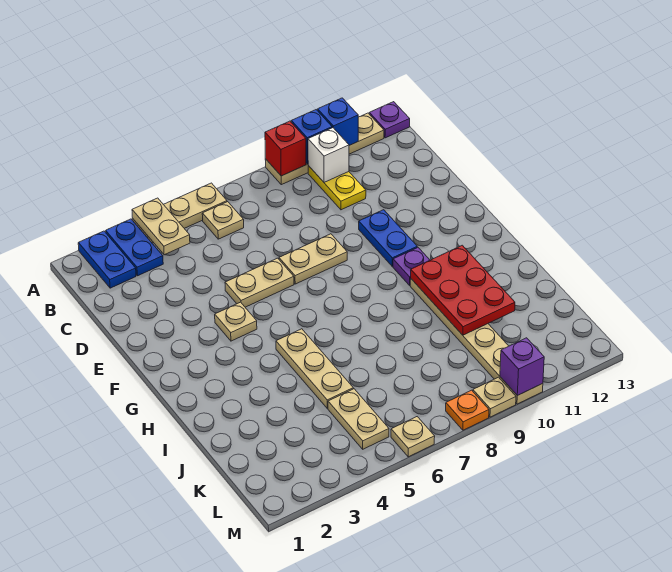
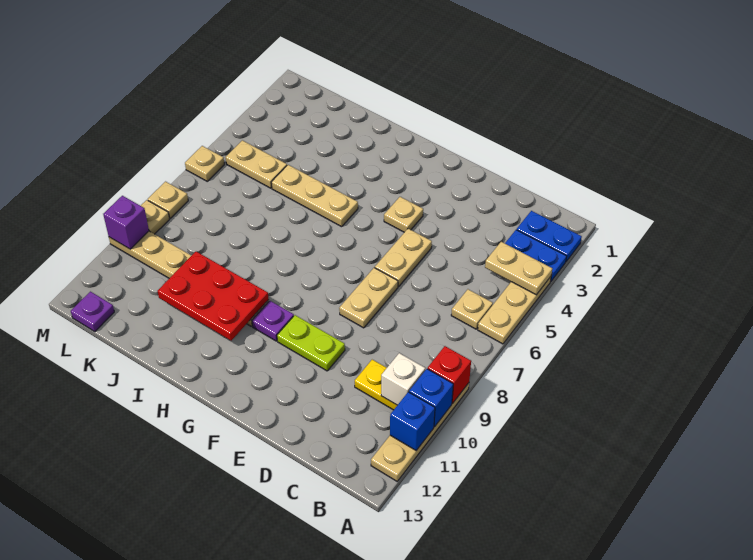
purple 1x1 plate [369,102,410,138] -> purple 1x1 plate moved to [71,292,114,331]
blue 1x2 plate [359,210,417,266] -> lime 1x2 plate [277,315,345,371]
orange 1x1 plate [446,390,489,430] -> tan 1x1 plate [148,182,188,218]

